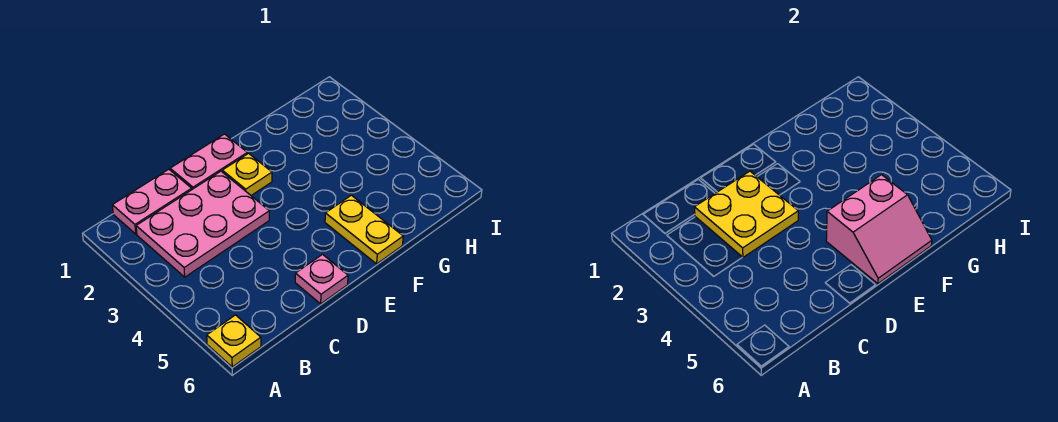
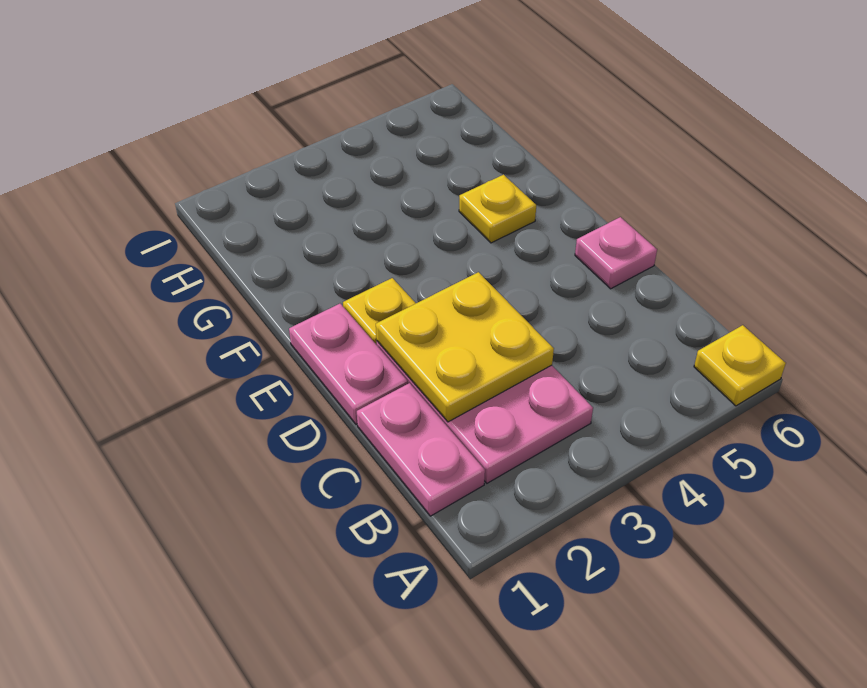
pink 2x2 slope [826,175,932,284] -> none
yellow 1x2 plate [325,195,403,264] -> yellow 1x1 plate [459,175,536,243]

